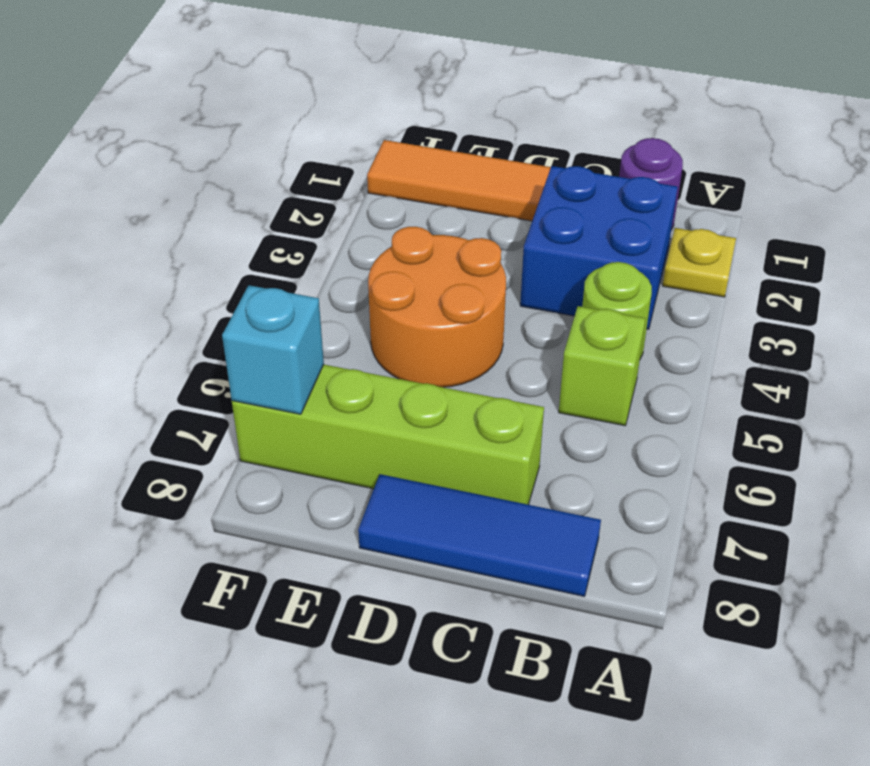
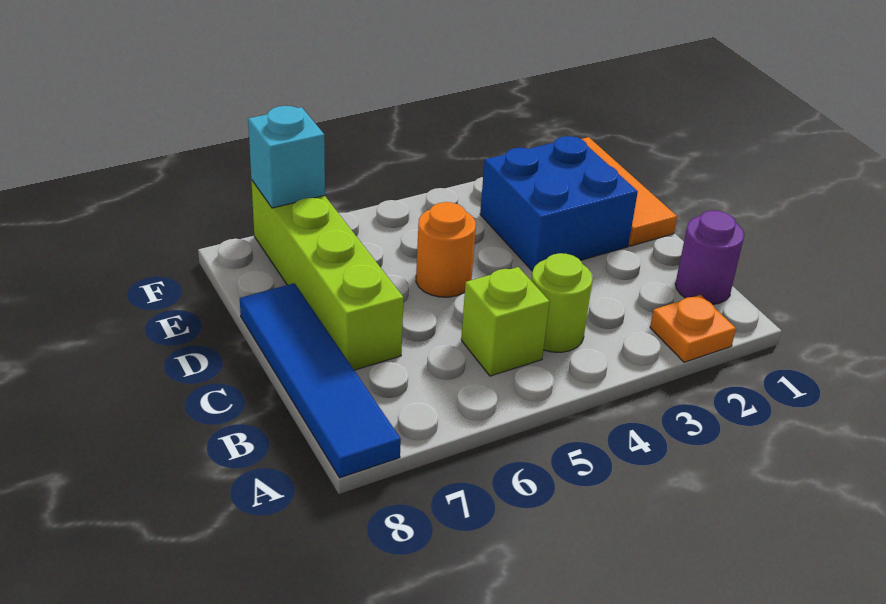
yellow 1x1 plate [663,228,736,297] -> orange 1x1 plate [650,295,736,362]
blue 2x2 brick [520,166,678,329] -> blue 2x2 brick moved to [480,136,638,271]
blue 1x3 tile [358,474,601,596] -> blue 1x4 tile [240,283,401,478]
orange 2x2 round brick [368,227,506,387] -> orange 1x1 round brick [416,202,476,297]

